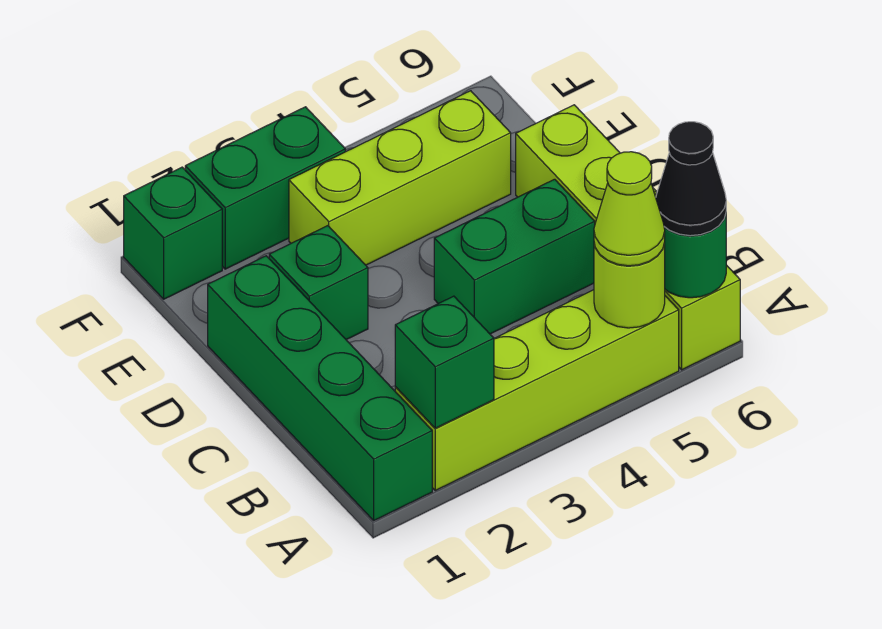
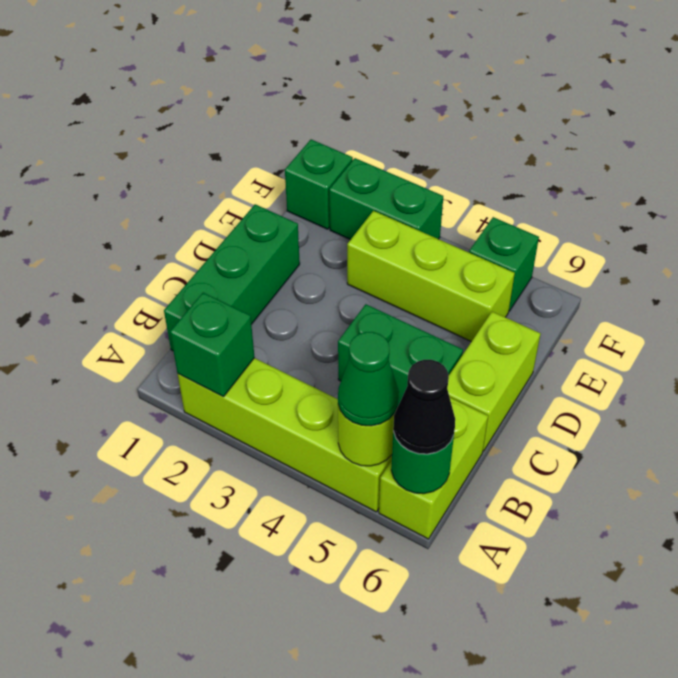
green 1x4 brick [208,256,432,520] -> green 1x3 brick [164,204,300,351]
lime 1x1 cone [594,152,665,266] -> green 1x1 cone [338,332,399,426]
green 1x1 brick [269,226,368,340] -> green 1x1 brick moved to [469,217,539,311]

